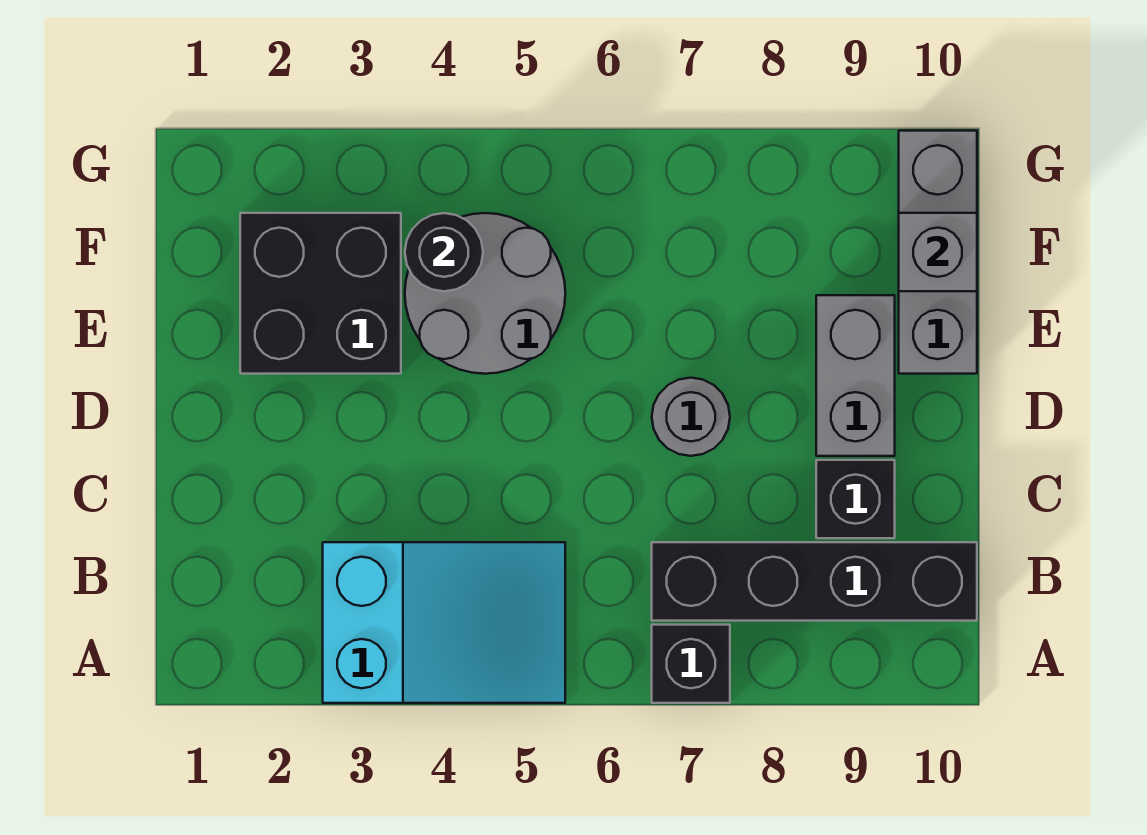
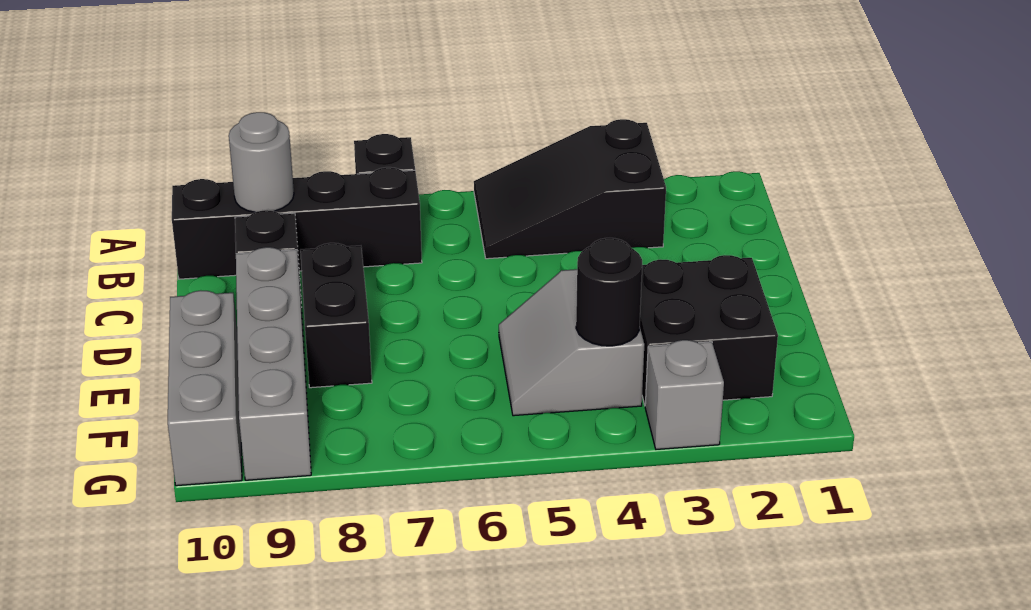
cyan 2x3 slope [323,542,565,703] -> black 2x3 slope [474,119,666,259]
grey 1x1 round brick [652,378,730,456] -> grey 1x1 round brick moved to [229,112,294,212]
none -> black 1x2 brick [300,243,372,388]
grey 1x2 brick [816,295,895,456] -> grey 1x4 brick [236,247,311,480]
grey 2x2 round brick [405,213,565,374] -> grey 2x2 slope [499,269,644,416]
grey 1x1 brick [899,213,977,291] -> grey 1x1 brick moved to [645,340,724,449]

